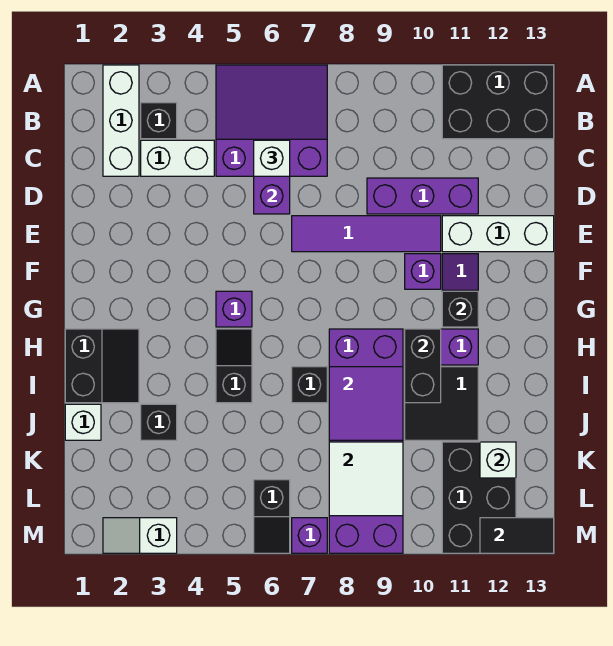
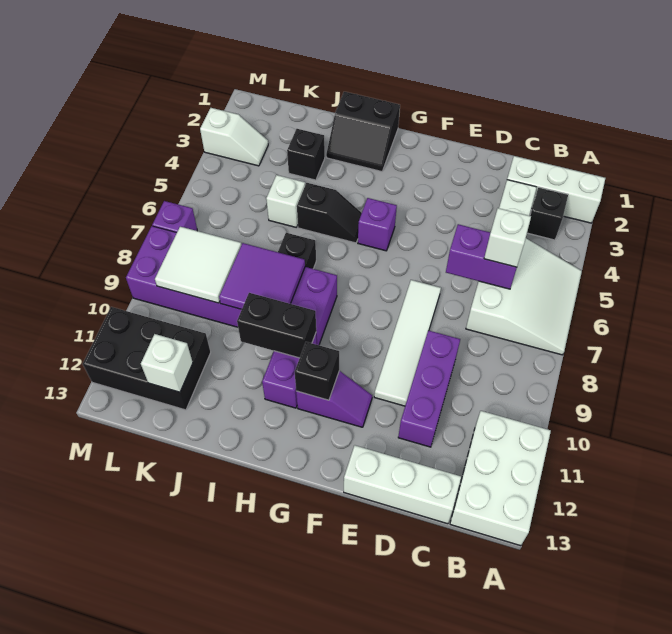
purple 3x3 slope [216,65,327,176] -> white 3x3 slope [466,239,582,355]
black 2x3 brick [442,65,554,139] -> white 2x3 brick [450,411,551,546]
purple 1x4 tile [292,216,441,252] -> white 1x4 tile [374,280,441,406]
white 1x3 brick [442,216,554,252] -> white 1x3 brick turned to [344,445,461,524]
purple 1x1 brick [405,254,441,289] -> none
black 2x2 tile [405,367,478,440] -> none
white 1x1 brick [65,404,101,440] -> white 1x1 brick moved to [266,175,305,228]
black 1x2 slope [254,480,290,553] -> none
white 1x2 slope [103,518,177,553] -> white 1x2 slope turned to [200,108,268,166]
black 1x2 tile [480,518,554,553] -> none

